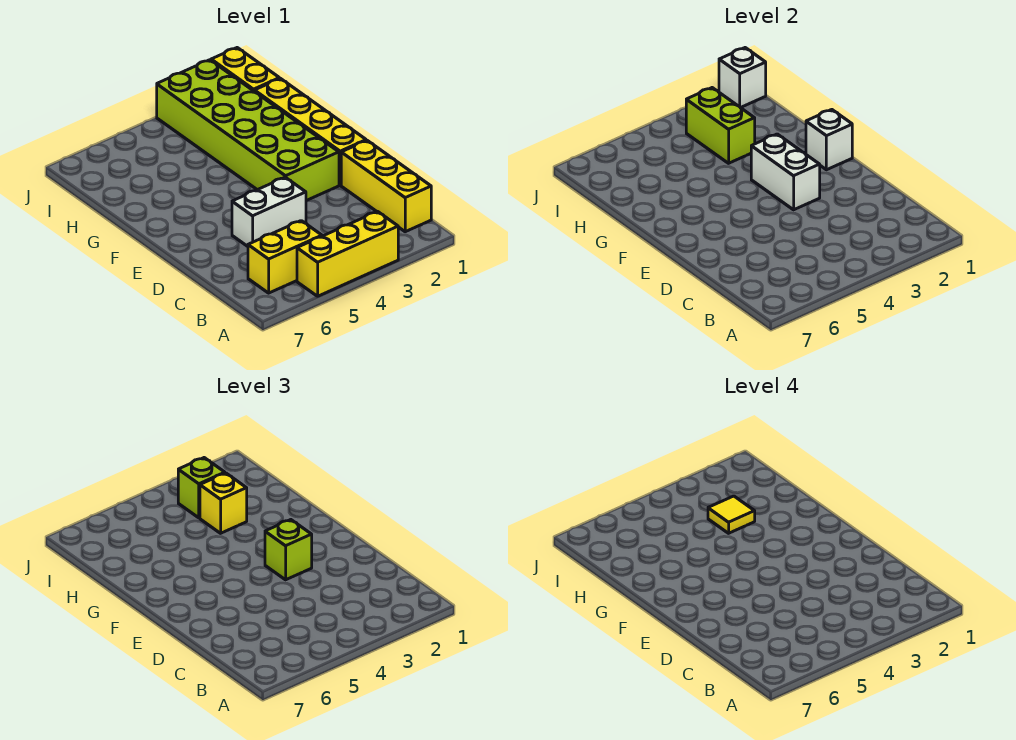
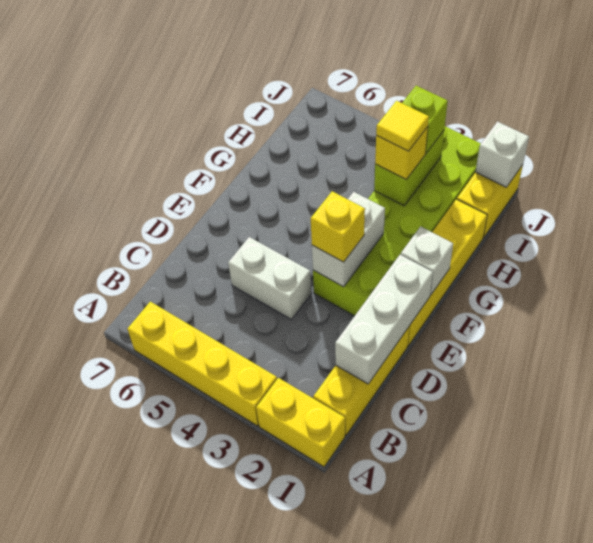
yellow 1x3 brick [297,212,398,296] -> yellow 1x4 brick [127,302,277,426]
yellow 1x2 brick [248,221,322,293] -> yellow 1x2 brick moved to [256,378,345,467]
none -> white 1x3 brick [335,255,433,384]
lime 1x1 brick [265,520,312,580] -> yellow 1x1 brick [311,191,365,262]

